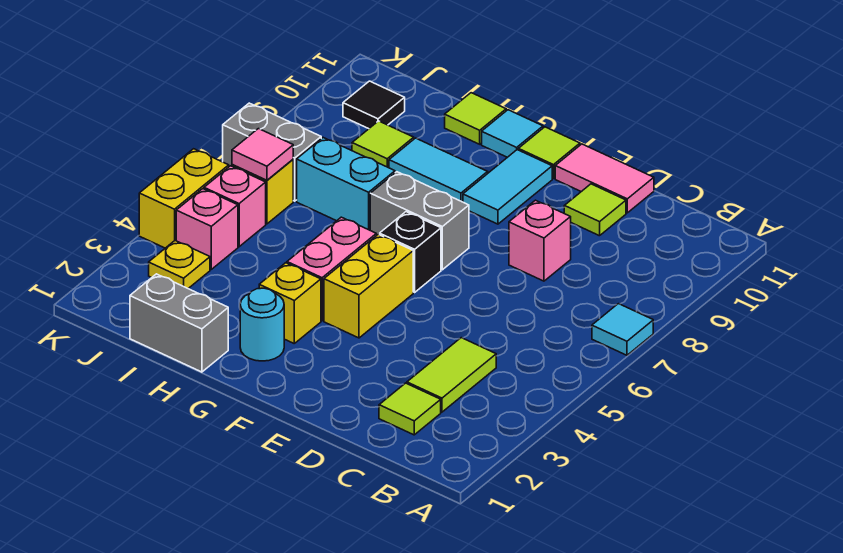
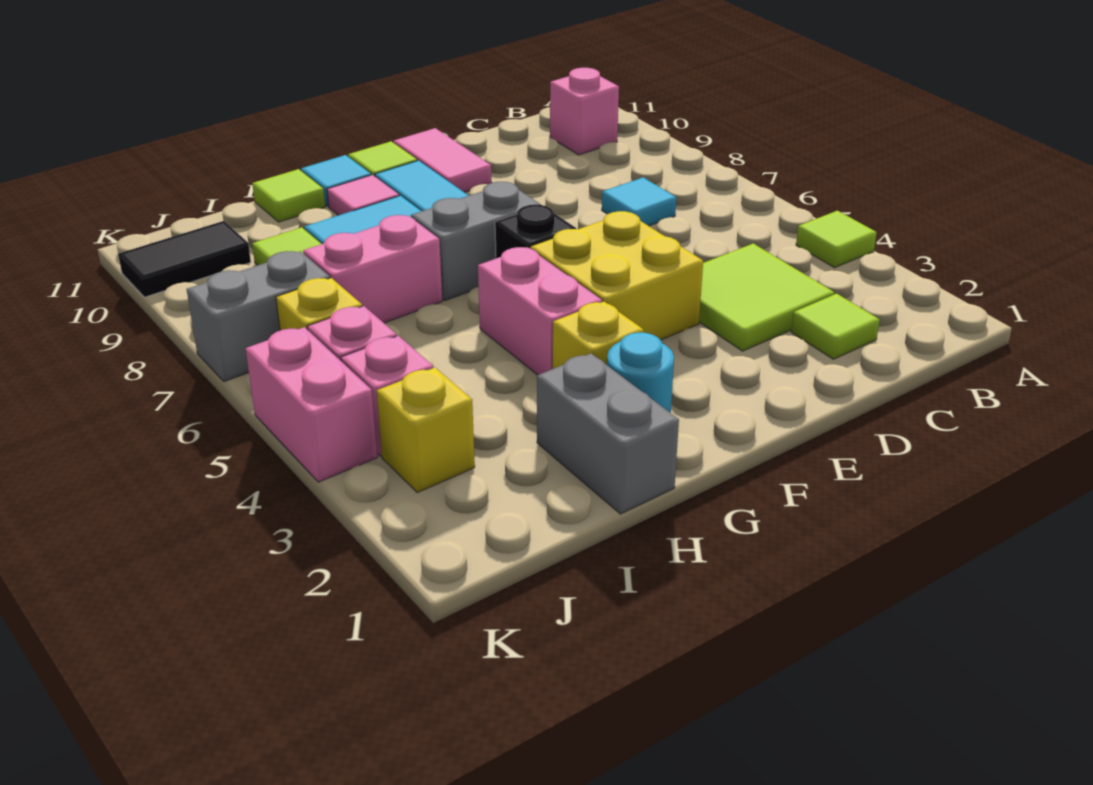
cyan 1x1 tile [592,304,653,355] -> cyan 1x1 tile moved to [602,177,676,226]
lime 1x2 tile [407,338,496,412] -> lime 2x2 tile [699,243,834,351]
pink 1x1 brick [509,200,571,281] -> pink 1x1 brick moved to [550,68,619,155]
lime 1x1 tile [564,184,626,236] -> lime 1x1 tile moved to [796,211,877,268]
pink 1x2 tile [555,144,654,213] -> pink 1x2 tile turned to [393,128,491,192]
yellow 1x2 brick [324,234,413,338] -> yellow 2x2 brick [530,211,703,340]
grey 1x2 brick [130,274,228,372] -> grey 1x2 brick turned to [537,353,679,514]
cyan 1x2 brick [297,138,395,230] -> pink 1x2 brick [303,215,442,323]
yellow 1x1 plate [149,241,210,288] -> yellow 1x1 brick [377,368,475,493]
pink 1x1 tile [232,129,293,180] -> pink 1x1 tile moved to [327,175,399,215]
black 1x1 tile [343,81,405,129] -> black 1x2 tile [118,221,251,297]
yellow 1x2 brick [139,149,229,248] -> pink 1x2 brick [246,327,377,482]

